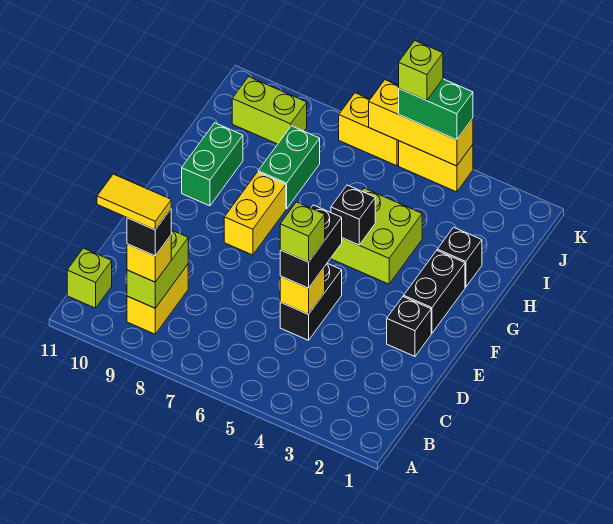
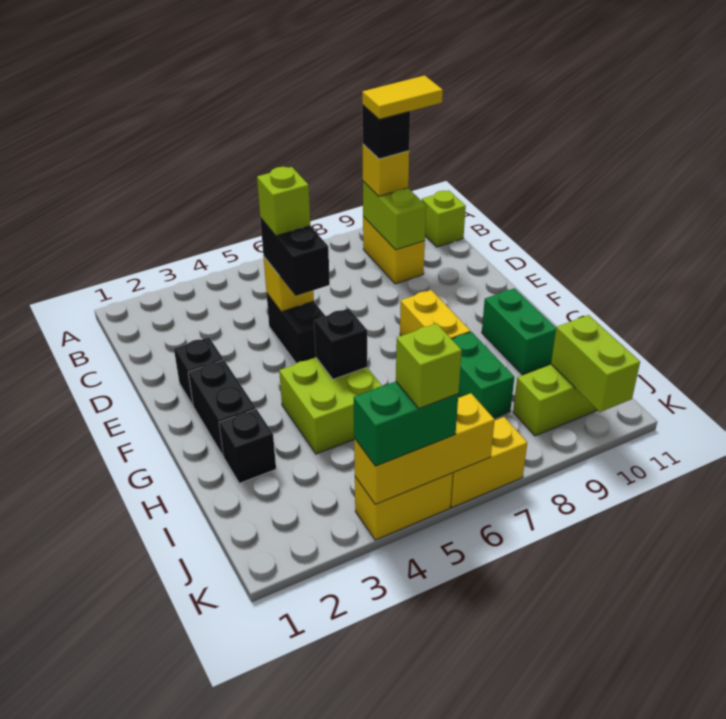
none -> lime 1x2 brick [551,315,640,412]

